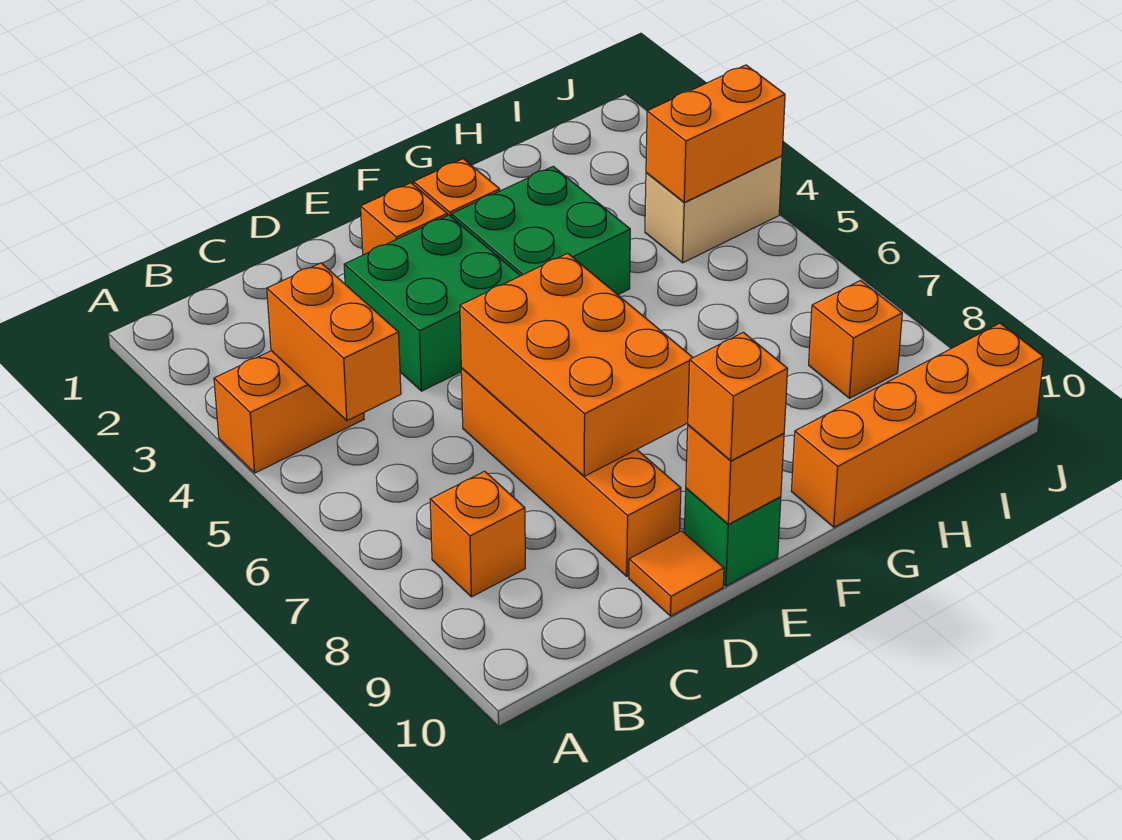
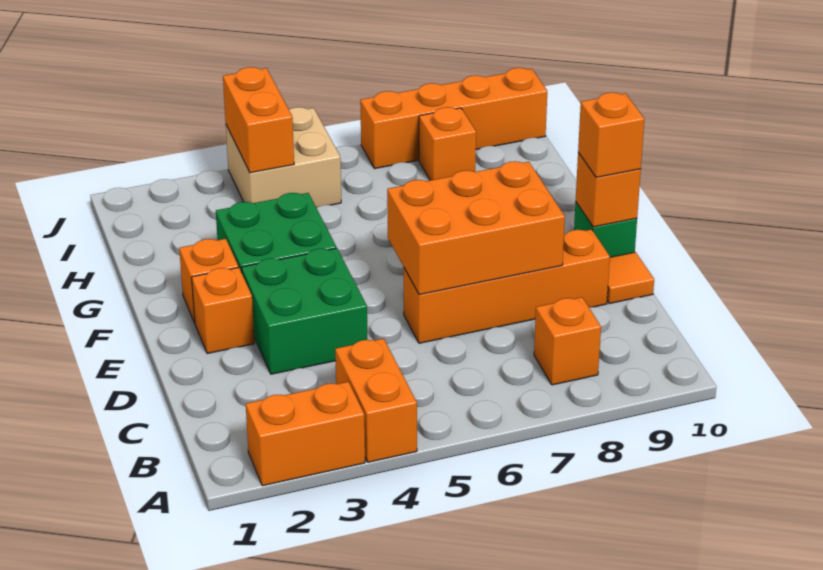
orange 1x2 brick [267,263,401,421] -> orange 1x2 brick moved to [246,382,365,486]
orange 1x4 brick [791,323,1044,527] -> orange 1x4 brick turned to [360,68,547,169]
tan 1x2 brick [645,156,782,263] -> tan 2x2 brick [226,107,341,208]

